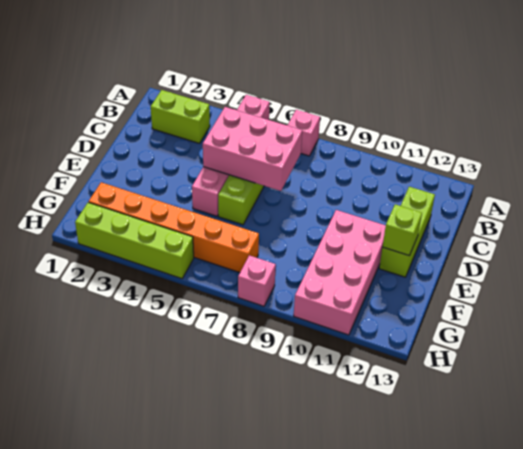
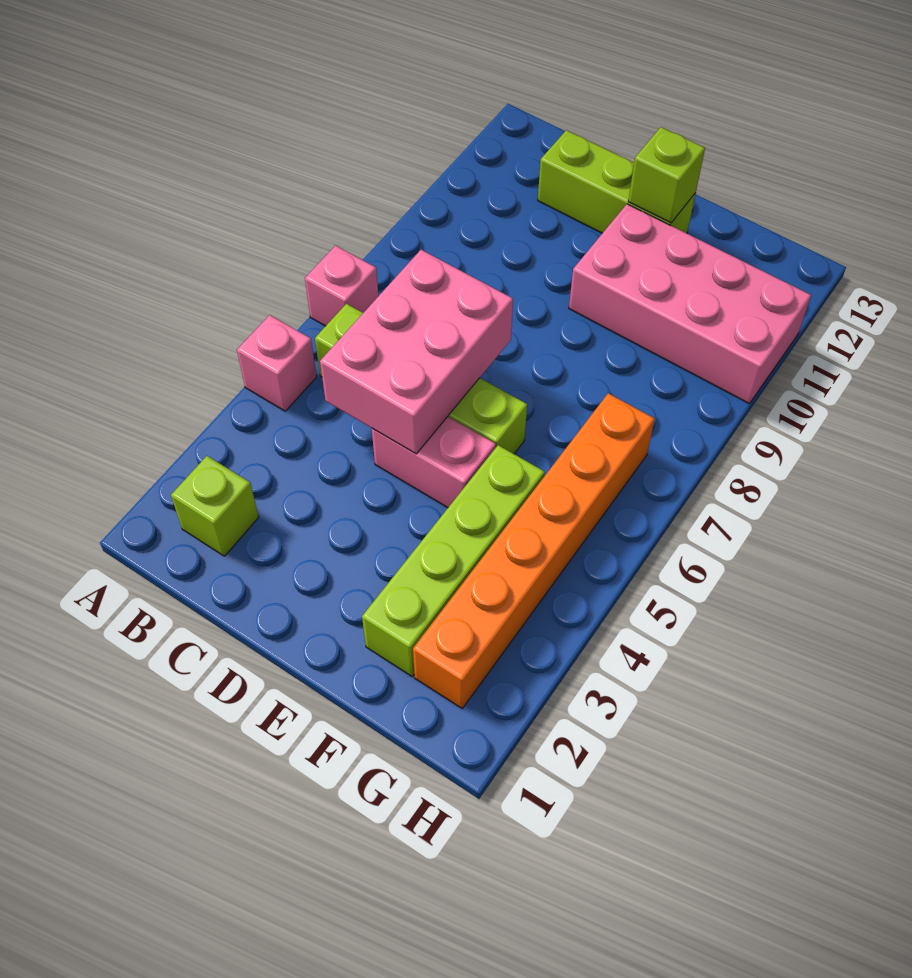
lime 1x2 brick [151,90,210,143] -> lime 1x1 brick [171,456,259,556]
lime 1x4 brick [75,202,194,279] -> lime 1x4 brick moved to [362,445,545,676]
pink 1x1 brick [238,255,276,306] -> none

